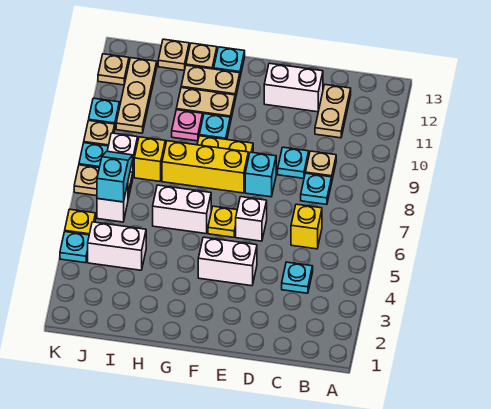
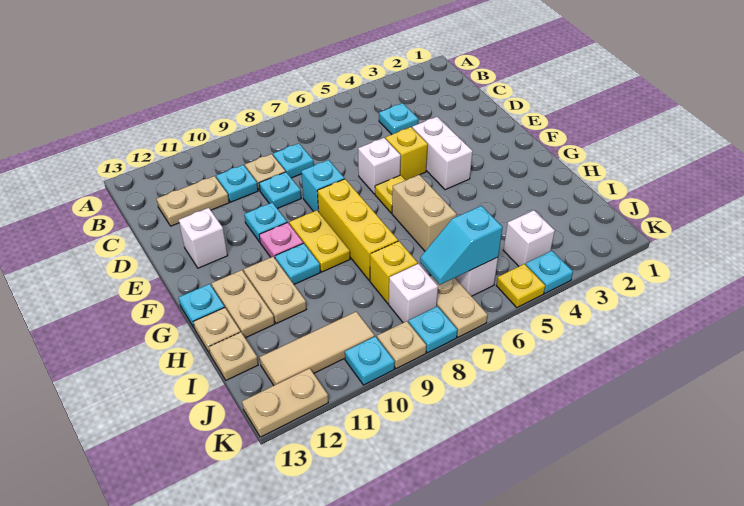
yellow 1x1 brick [291,204,322,249] -> yellow 1x1 brick moved to [386,127,428,180]
none -> cyan 1x1 plate [216,165,258,202]
white 1x2 brick [264,63,323,112] -> white 1x1 brick [179,208,228,268]
none -> cyan 1x1 plate [244,203,287,242]
white 1x2 brick [153,185,211,234] -> tan 1x2 brick [392,175,457,251]
pink 1x1 plate [172,110,203,141] -> pink 1x1 plate moved to [259,222,303,258]
white 1x2 brick [88,222,146,270] -> white 1x1 brick [503,210,555,266]
tan 1x3 plate [116,58,157,133] -> tan 1x3 tile [260,312,375,385]
tan 1x1 plate [98,54,129,85] -> tan 1x2 plate [242,368,328,437]

